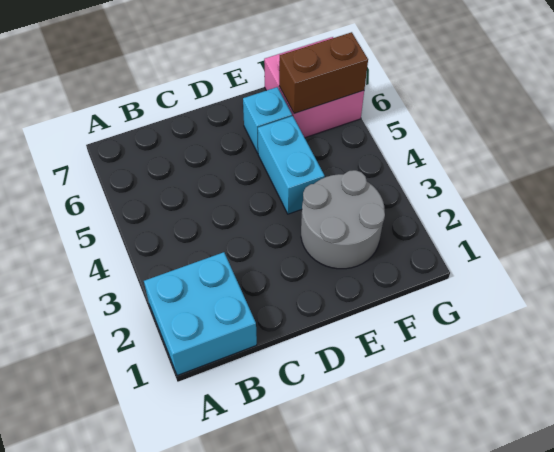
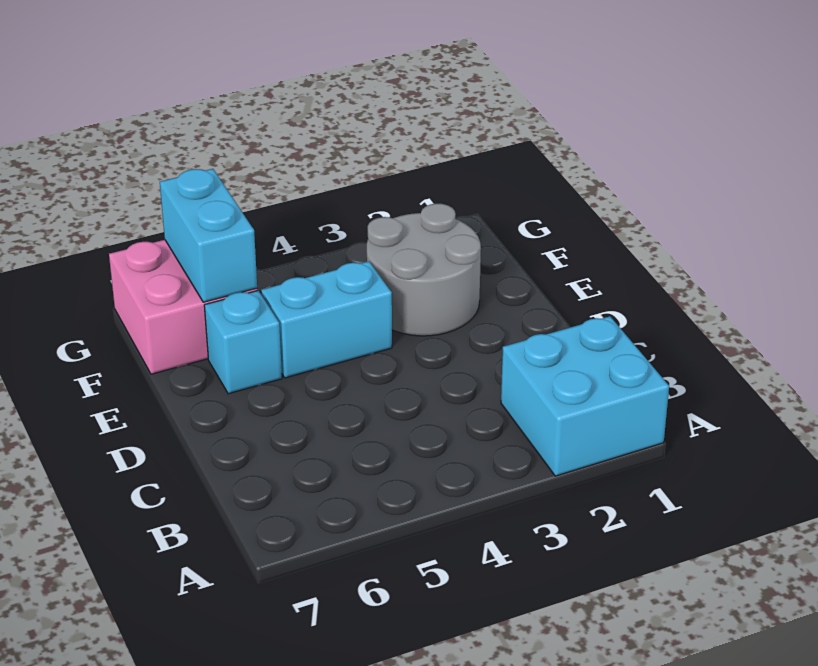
brown 1x2 brick [279,32,368,114] -> cyan 1x2 brick [160,169,257,302]

